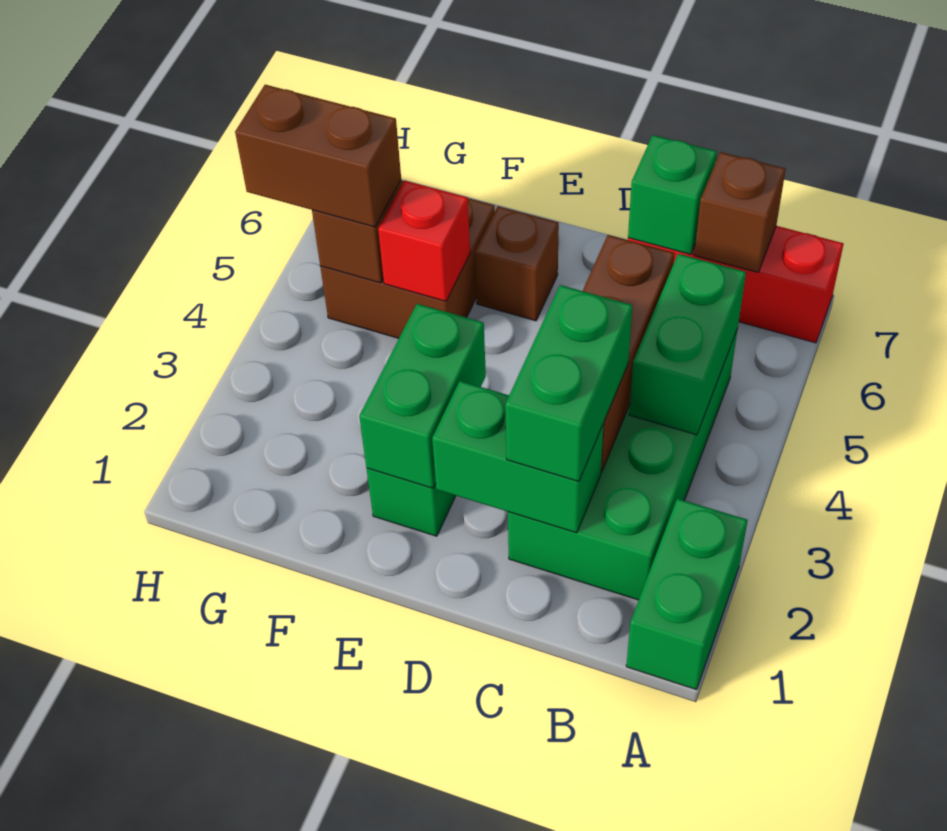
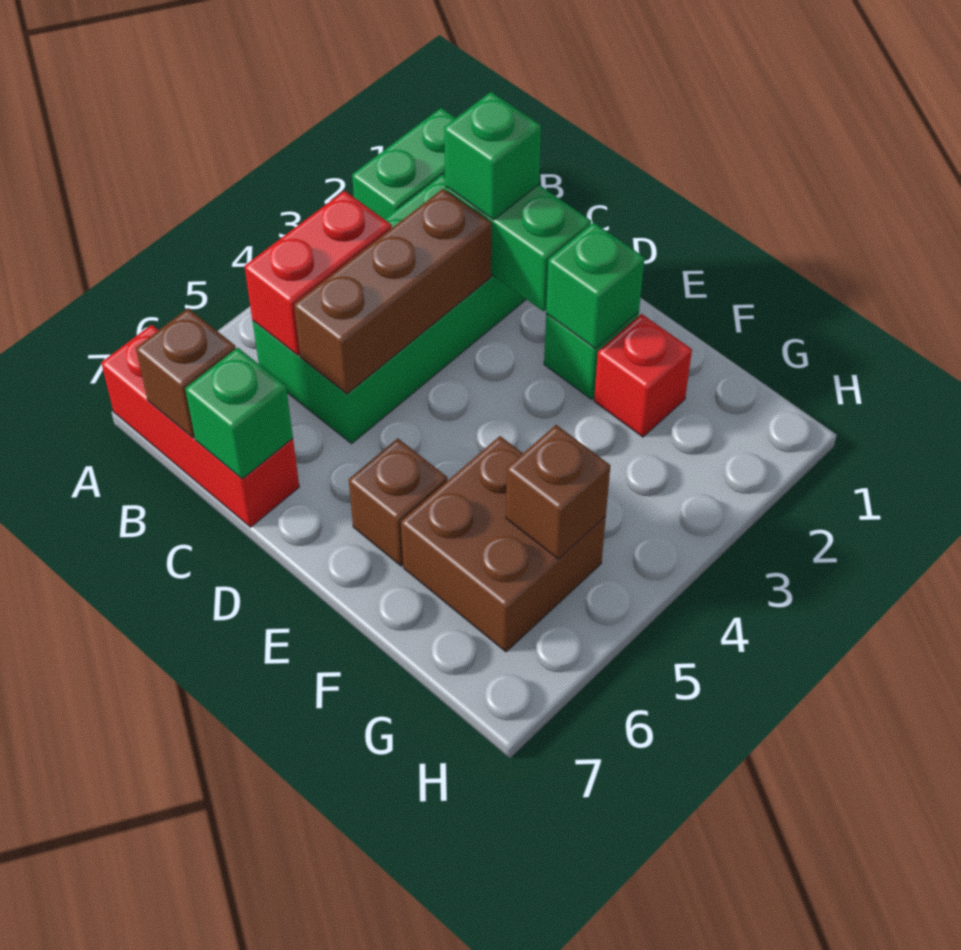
green 1x2 brick [629,254,746,435] -> red 1x2 brick [244,191,392,355]
green 1x2 brick [505,285,632,482] -> green 1x1 brick [444,92,541,220]
green 1x2 brick [359,304,486,488] -> green 1x1 brick [546,222,644,349]
red 1x1 brick [378,181,470,301] -> red 1x1 brick moved to [594,314,692,437]
brown 1x2 brick [235,85,401,227] -> none

